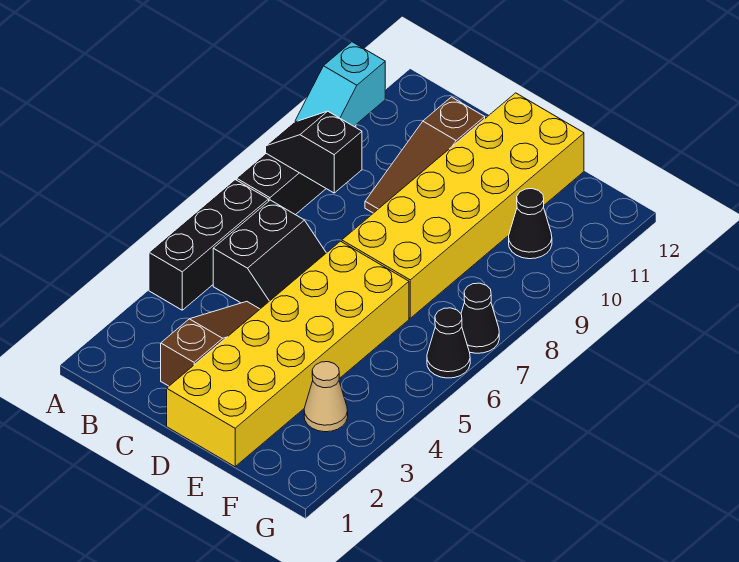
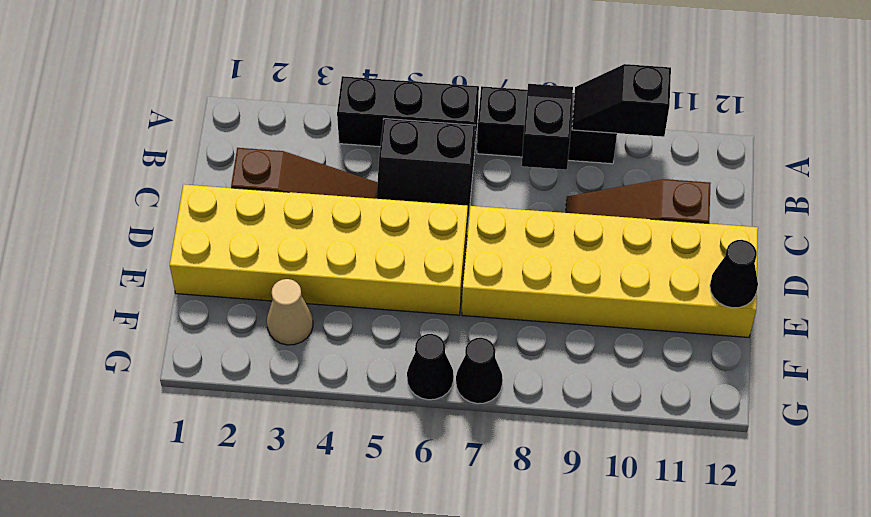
cyan 1x2 slope [295,42,385,126] -> black 1x2 slope [572,64,671,137]
black 1x1 cone [509,189,552,259] -> black 1x1 cone moved to [710,240,758,308]

